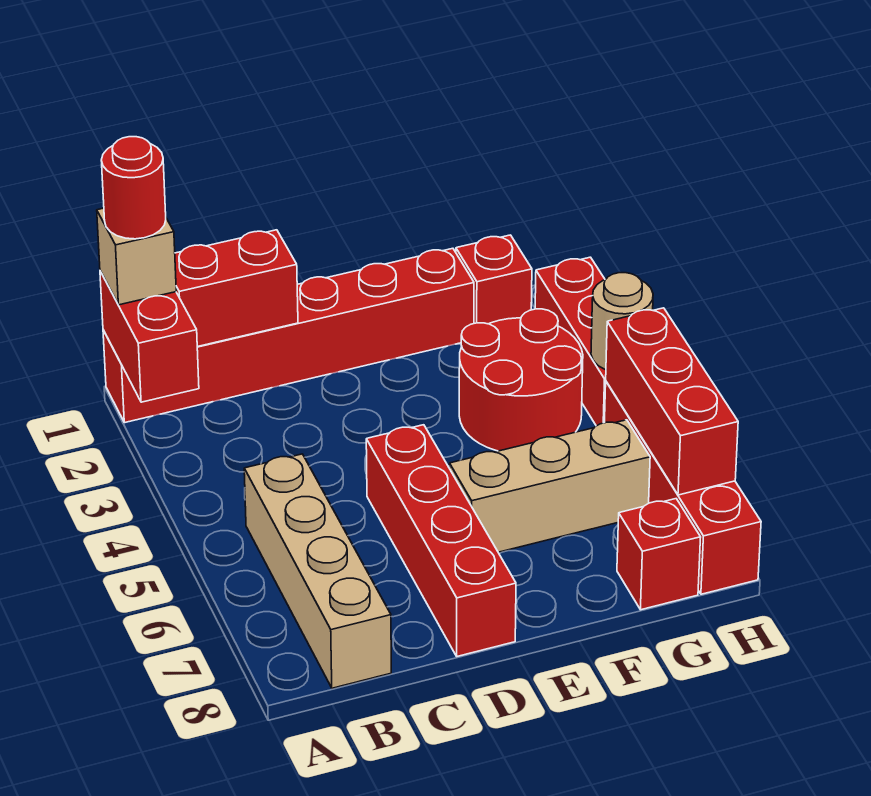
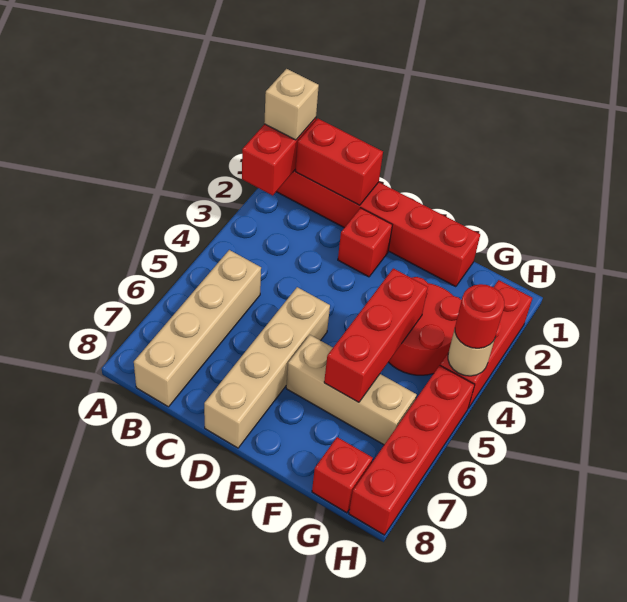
red 1x1 round brick [101,137,166,239] -> red 1x1 round brick moved to [455,284,504,348]
red 1x4 brick [366,425,516,656] -> tan 1x4 brick [204,287,330,448]
red 1x1 brick [456,235,532,324] -> red 1x1 brick moved to [338,208,392,277]
red 1x3 brick [606,308,738,495] -> red 1x3 brick moved to [324,268,428,402]

